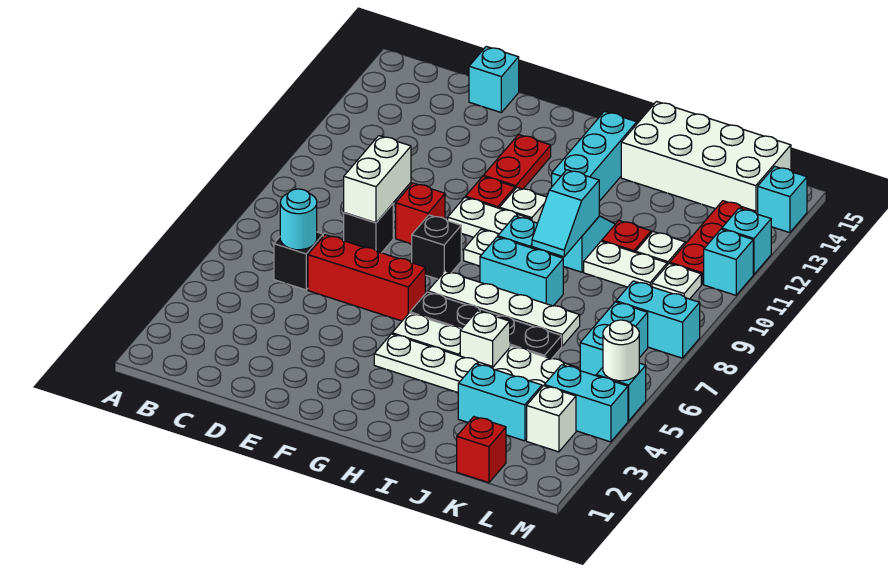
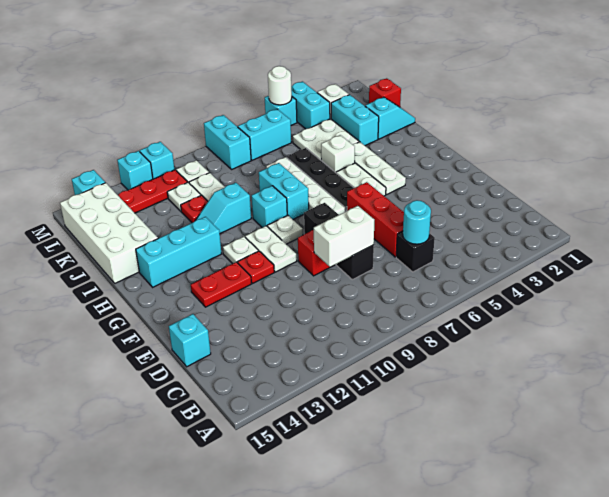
cyan 1x2 slope [532,170,599,257] -> cyan 1x2 slope moved to [365,97,415,139]

